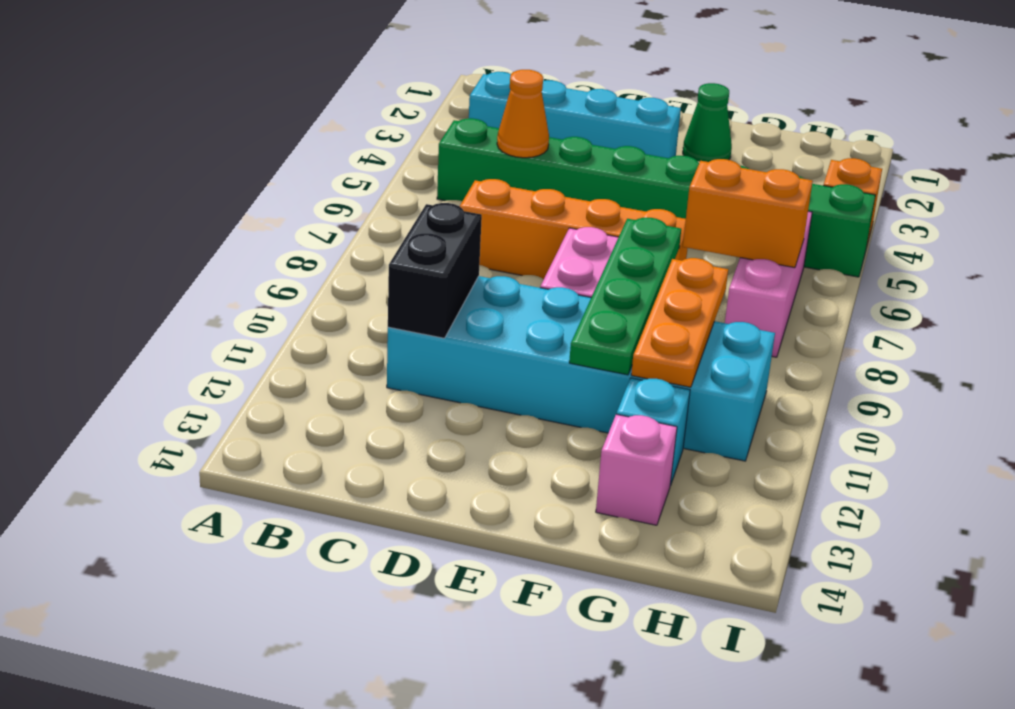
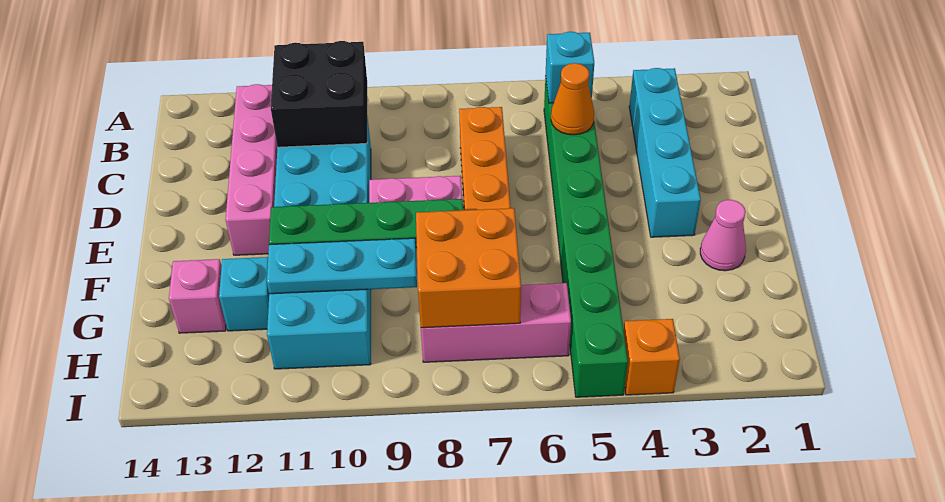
none -> cyan 1x1 brick [546,32,594,103]
none -> pink 1x4 brick [226,84,277,255]
black 1x2 brick [388,203,482,338] -> black 2x2 brick [271,41,367,147]
green 1x1 cone [683,83,732,162] -> pink 1x1 cone [700,200,746,271]
orange 1x2 brick [683,159,813,268] -> orange 2x2 brick [416,208,521,328]
orange 1x3 plate [631,258,728,387] -> cyan 1x3 plate [267,238,417,294]

